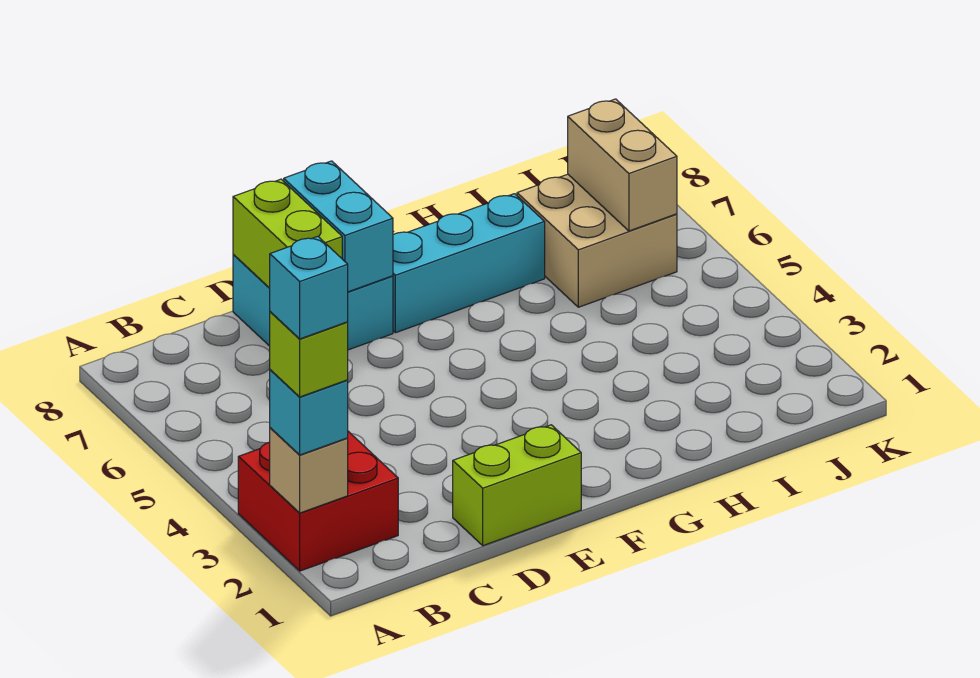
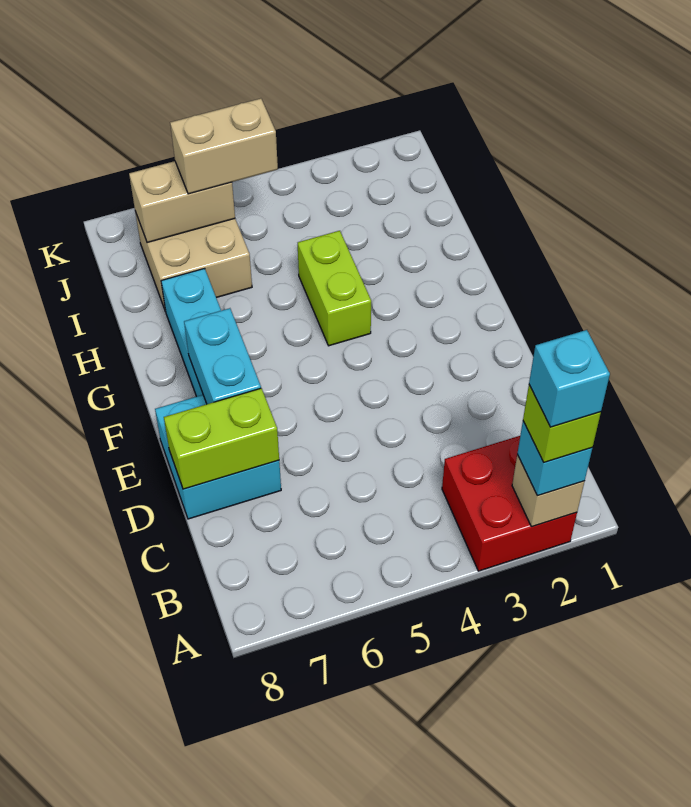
lime 1x2 brick [453,425,581,546] -> lime 1x2 brick moved to [298,231,371,346]
cyan 1x2 brick [284,161,393,292] -> cyan 1x2 brick turned to [184,308,261,404]
none -> tan 1x2 brick [170,98,278,194]

